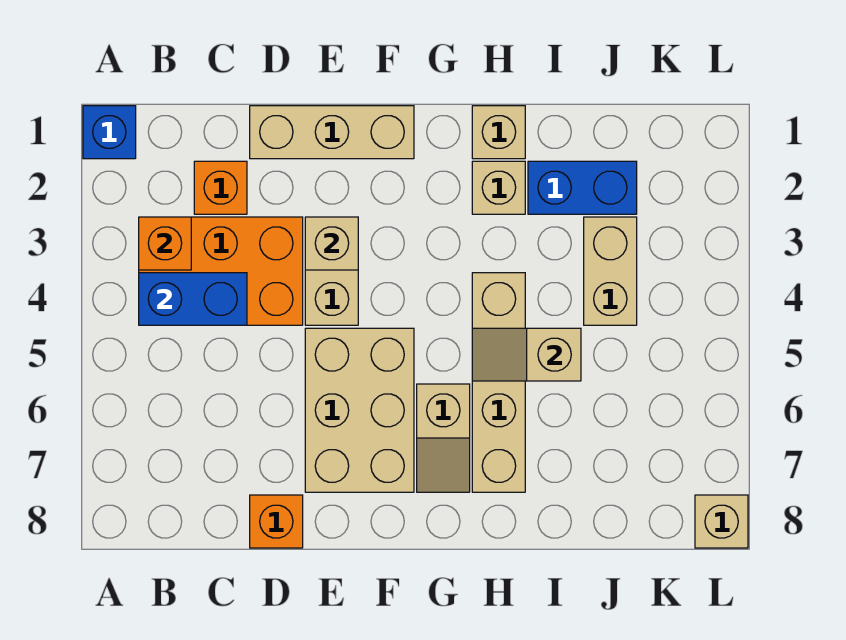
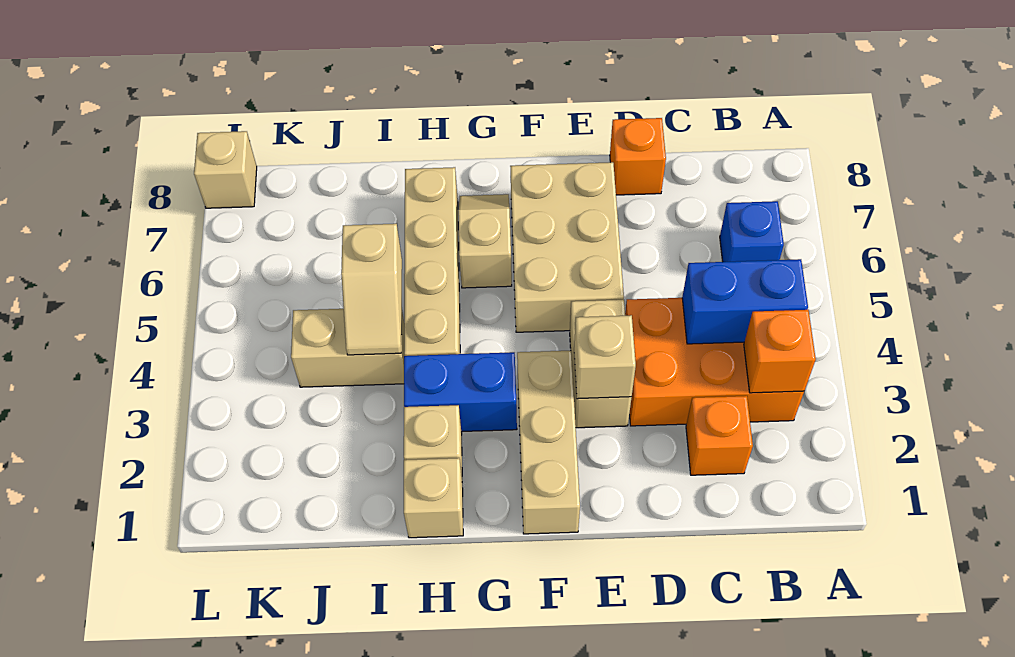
blue 1x1 brick [83,106,136,159] -> blue 1x1 brick moved to [720,201,784,262]
tan 1x3 brick [250,106,414,159] -> tan 1x3 brick turned to [517,351,580,534]
tan 1x2 slope [472,328,581,381] -> tan 1x2 slope turned to [341,224,402,355]
blue 1x2 brick [528,161,637,214] -> blue 1x2 brick moved to [404,352,517,432]
tan 1x2 brick [584,217,637,325] -> tan 1x2 brick turned to [291,309,404,387]

